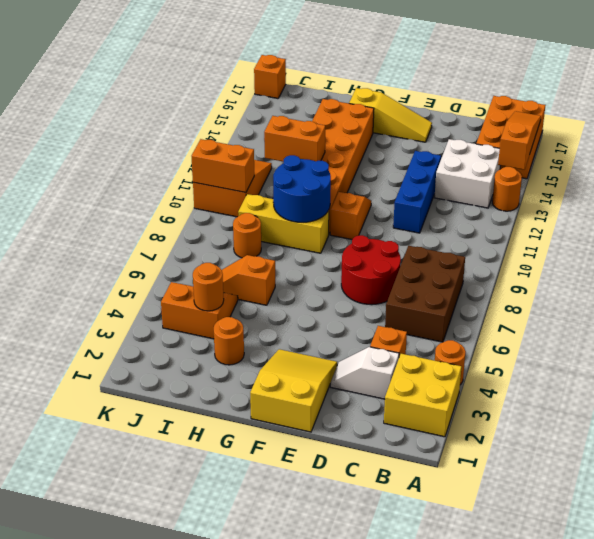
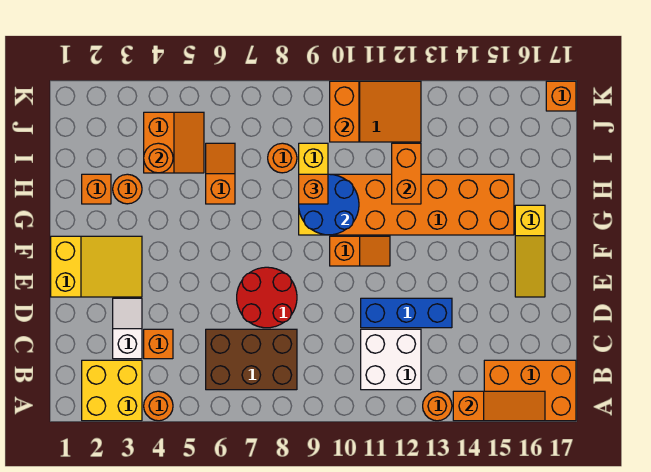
white 2x2 brick [434,139,501,208] -> white 2x2 brick moved to [361,329,421,390]
none -> orange 1x1 brick [82,174,111,204]
none -> orange 1x1 brick [299,174,328,204]

